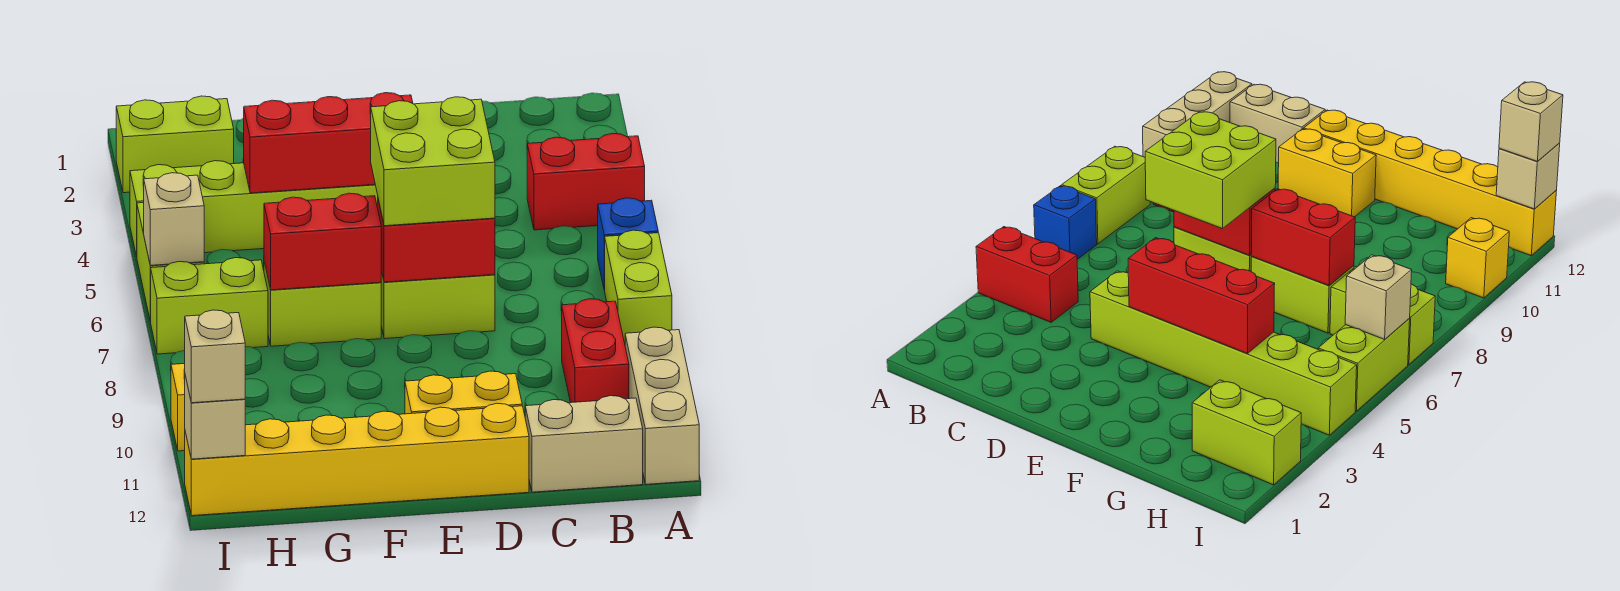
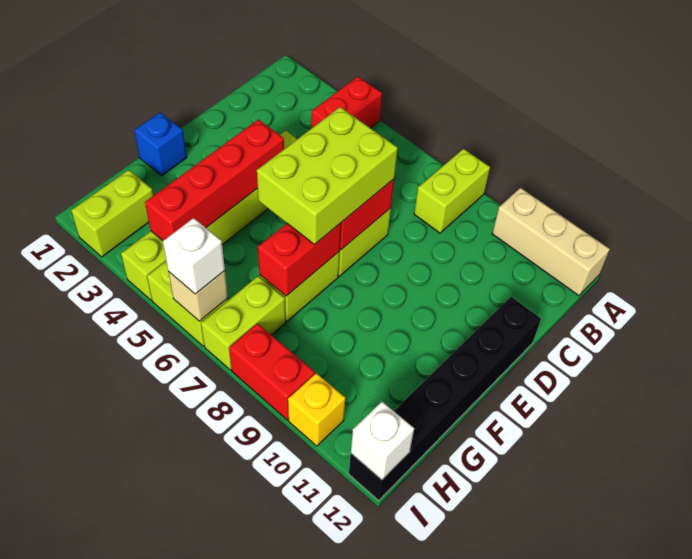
blue 1x1 brick [598,198,658,290] -> blue 1x1 brick moved to [134,112,187,176]
lime 1x2 brick [605,230,672,343] -> lime 1x2 brick turned to [414,149,490,233]
red 1x2 brick [562,299,629,403] -> red 1x2 brick moved to [229,323,315,420]
tan 1x2 brick [525,396,643,492] -> none
lime 2x2 brick [371,97,495,226] -> lime 2x3 brick [257,107,398,245]
yellow 1x2 brick [405,371,522,414] -> none
yellow 1x6 brick [185,403,529,516] -> black 1x6 brick [349,297,541,500]
red 1x3 brick [244,93,413,193] -> red 1x4 brick [145,119,284,241]
none -> white 1x1 brick [163,218,225,294]
tan 1x1 brick [185,376,245,459] -> white 1x1 brick [351,402,414,479]
tan 1x1 brick [184,310,245,403] -> none

